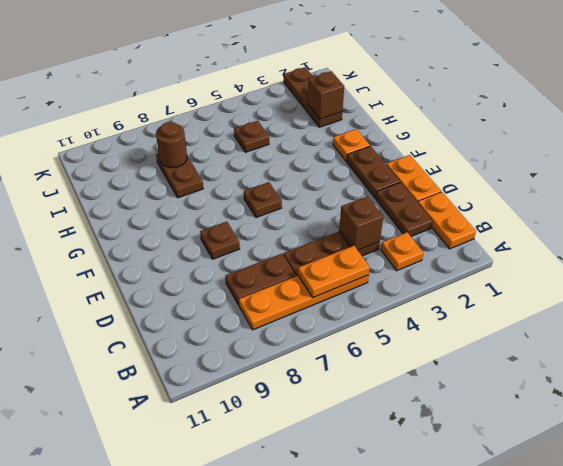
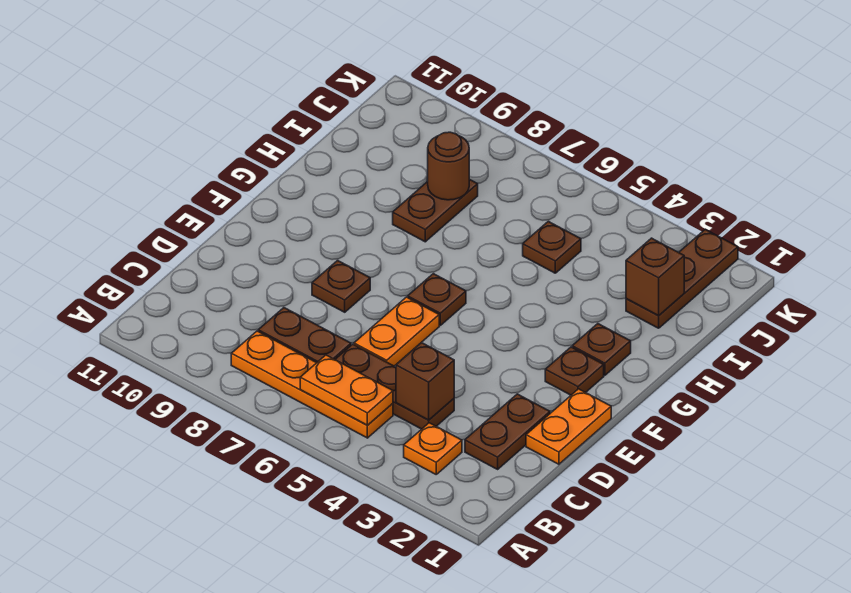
orange 1x2 plate [418,192,476,249] -> orange 1x2 plate moved to [354,297,439,366]
brown 1x2 plate [347,146,400,198] -> brown 1x1 plate [545,347,604,395]
orange 1x1 plate [333,129,370,161] -> brown 1x1 plate [572,324,631,375]

